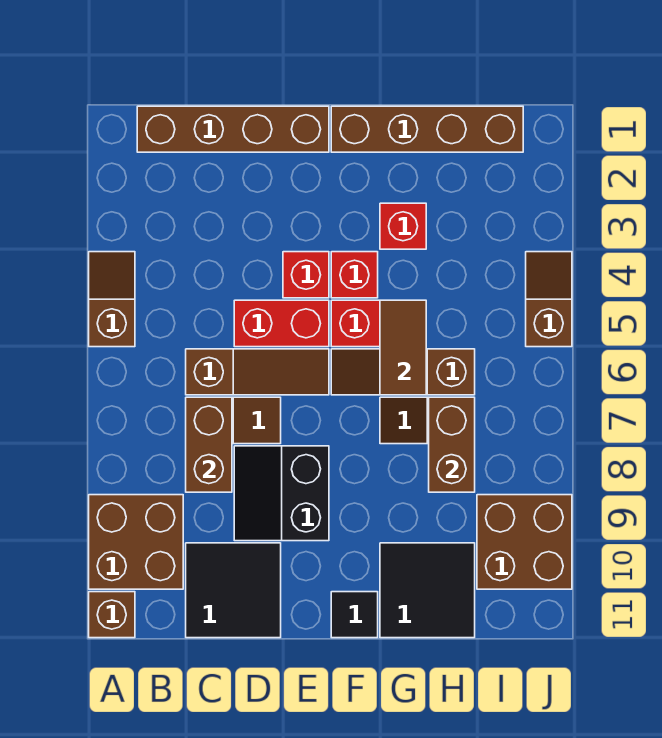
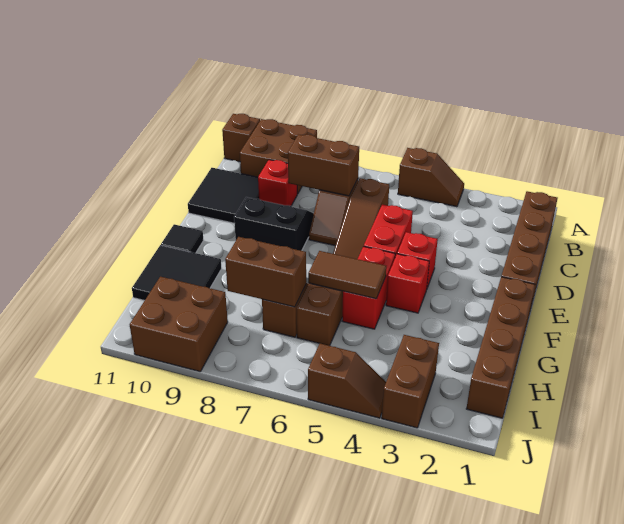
red 1x1 brick [380,203,426,249] -> red 1x1 brick moved to [258,160,297,206]
none -> brown 1x2 brick [382,335,439,428]

